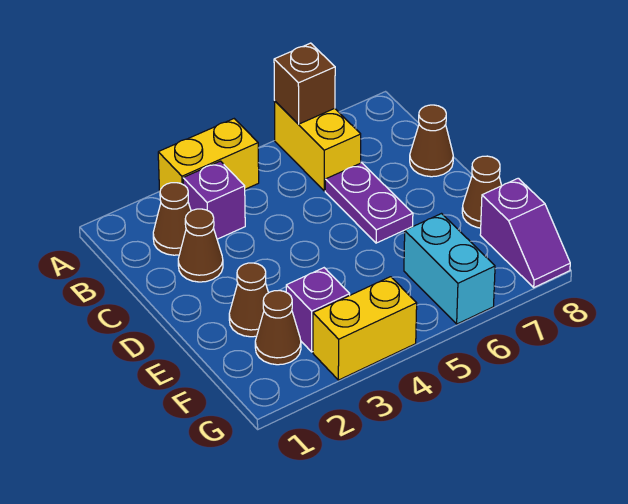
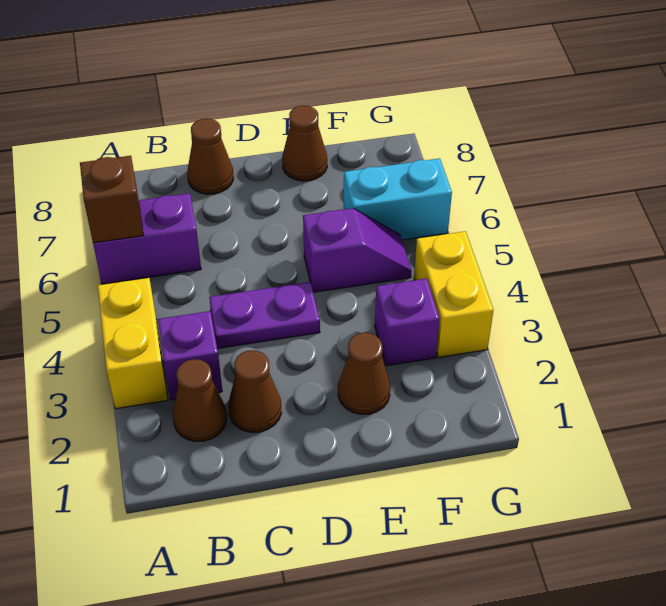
yellow 1x2 brick [274,101,361,191] -> purple 1x2 brick [93,193,201,284]
purple 1x2 plate [325,163,413,243] -> purple 1x2 plate moved to [209,282,320,348]
brown 1x1 cone [255,290,301,365] -> none
purple 1x2 slope [480,178,570,287] -> purple 1x2 slope moved to [303,208,411,292]

